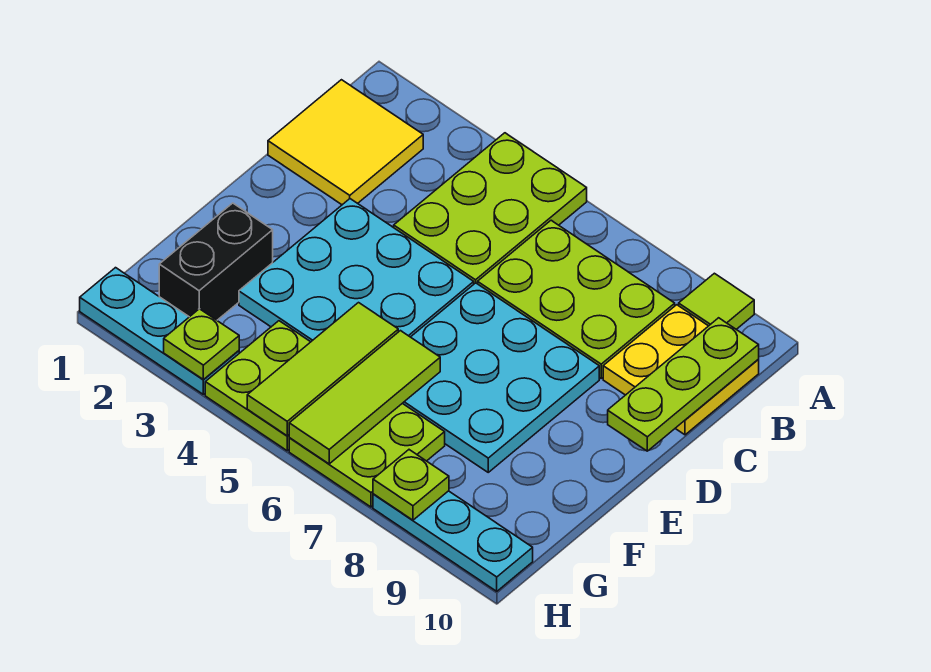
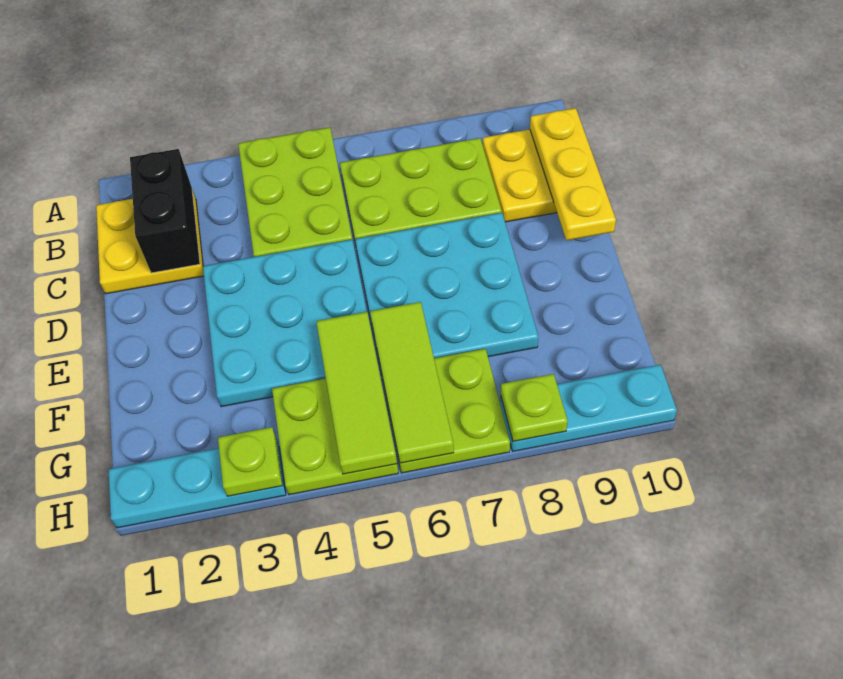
lime 1x1 tile [679,273,754,329] -> none
yellow 2x2 tile [268,80,423,205] -> yellow 2x2 plate [96,190,204,294]
lime 1x3 plate [608,318,759,451] -> yellow 1x3 plate [530,108,616,240]
black 1x2 brick [159,203,273,320] -> black 1x2 brick moved to [130,149,200,273]

